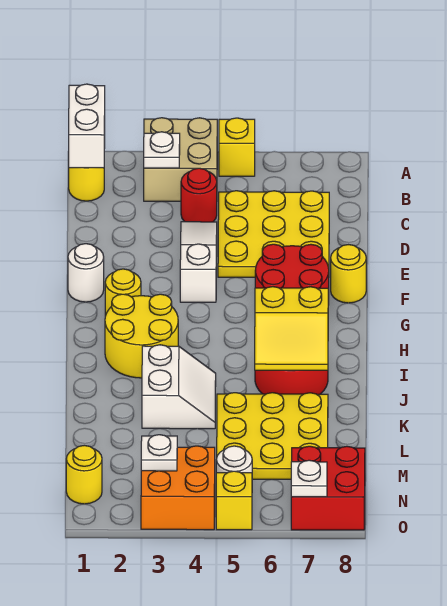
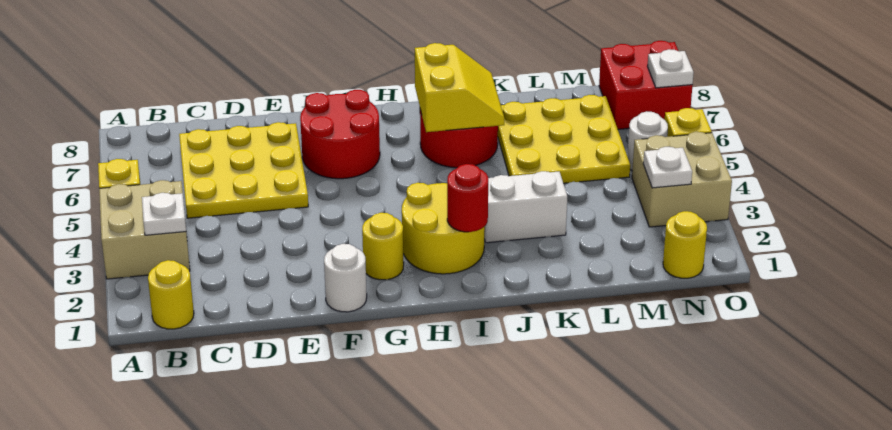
white 1x2 brick [69,84,105,168] -> none
red 1x1 round brick [181,168,217,222] -> red 1x1 round brick moved to [447,164,488,232]
white 1x3 slope [180,222,217,302] -> none
yellow 1x1 round brick [331,245,366,303] -> none
orange 2x2 brick [141,446,215,530] -> tan 2x2 brick [632,132,732,227]

